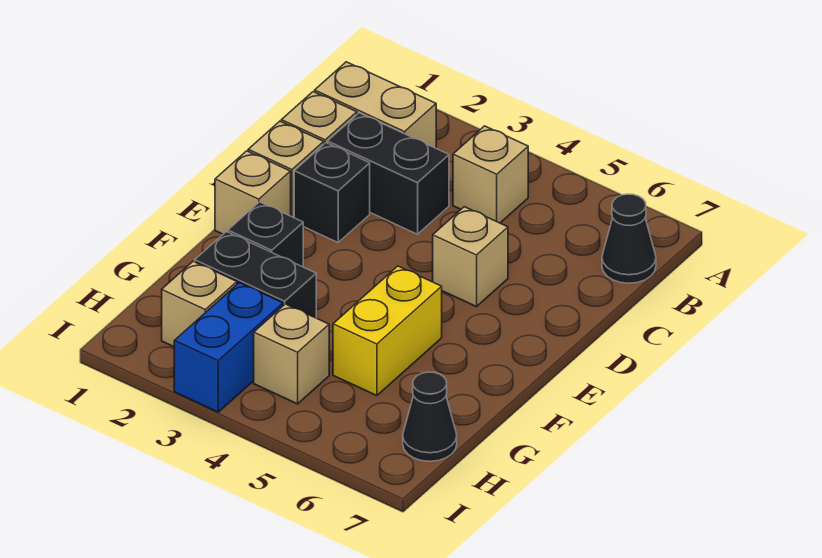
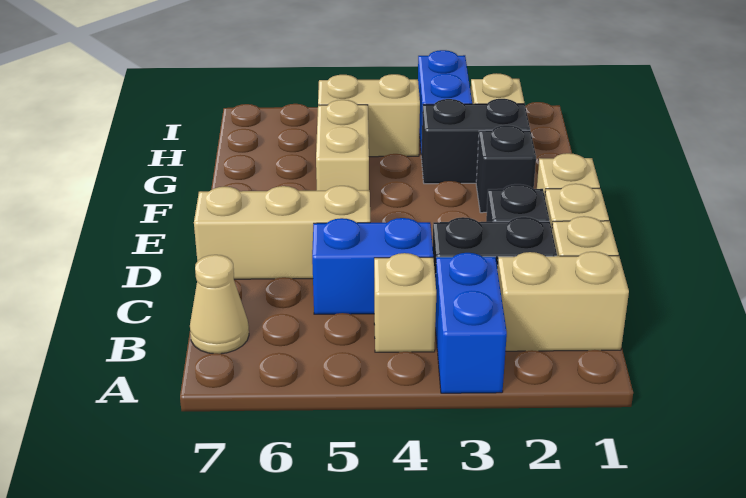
none -> blue 1x2 brick [435,253,507,393]
black 1x1 cone [602,194,656,283] -> tan 1x1 cone [190,255,249,354]
none -> blue 1x2 brick [312,218,433,314]
tan 1x1 brick [433,207,508,307] -> tan 1x3 brick [194,186,370,279]
yellow 1x2 brick [333,266,442,396] -> tan 1x2 brick [316,100,369,191]
tan 1x1 brick [254,304,329,404] -> tan 1x2 brick [318,74,420,157]
black 1x1 cone [403,372,457,461] -> none

